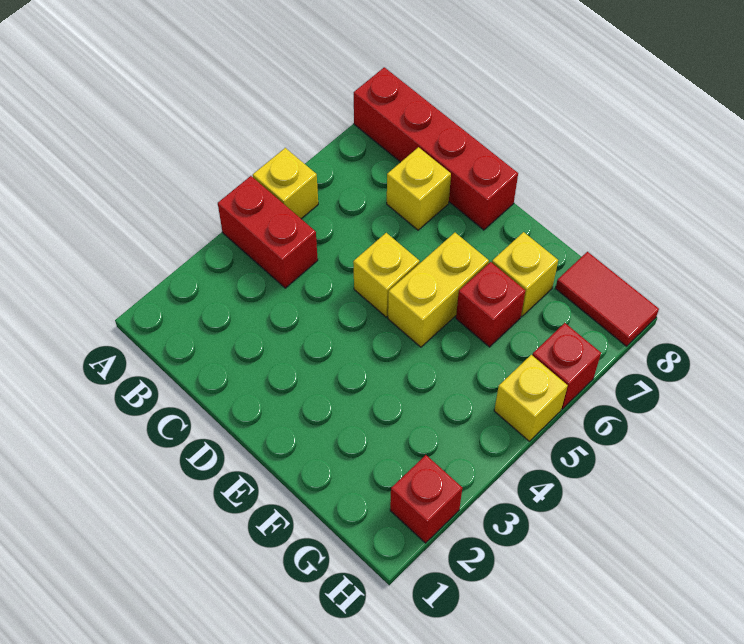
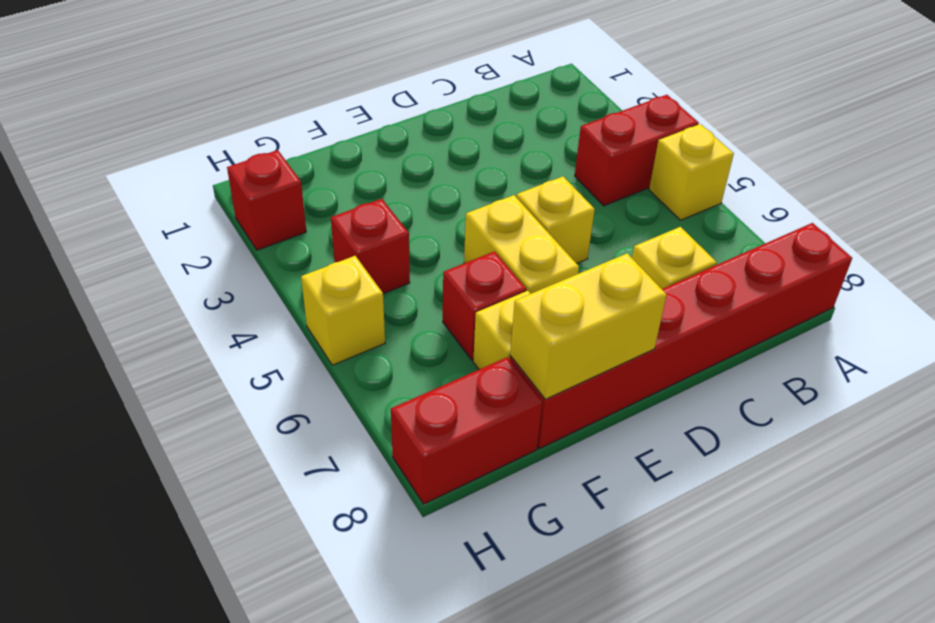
red 1x4 brick [354,67,518,230] -> red 1x6 brick [510,223,852,449]
none -> yellow 1x2 brick [510,253,667,399]
red 1x2 tile [556,252,659,346] -> red 1x2 brick [391,357,542,504]
red 1x1 brick [532,323,601,409] -> red 1x1 brick moved to [331,199,410,294]

